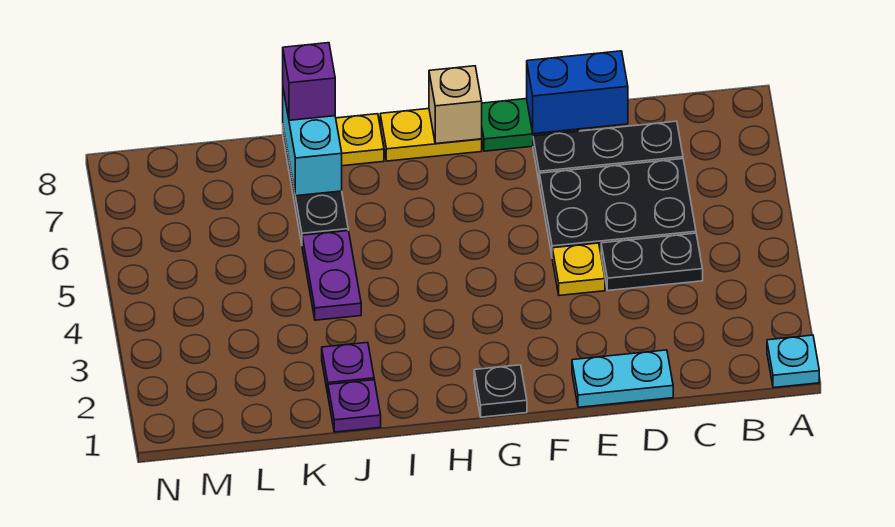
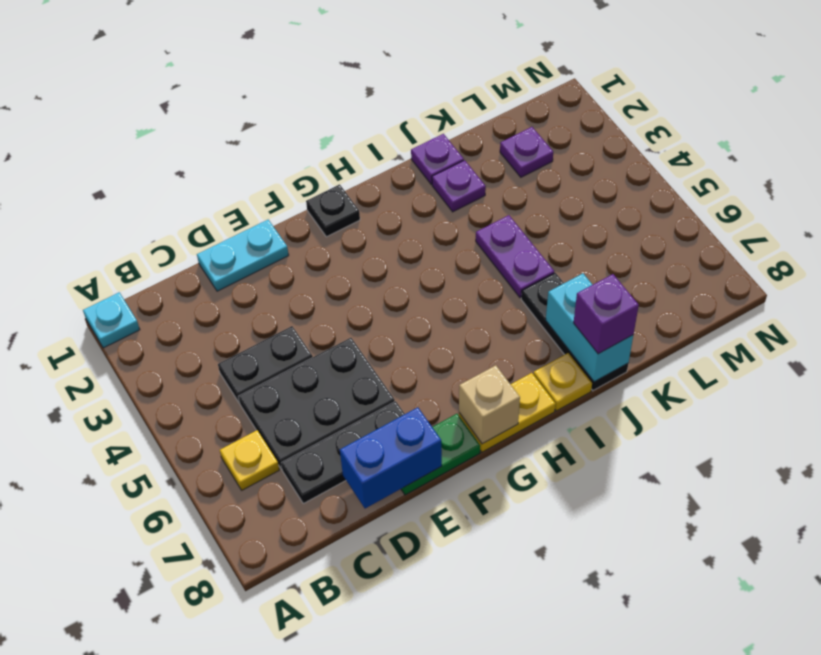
yellow 1x1 plate [552,243,605,295] -> yellow 1x1 plate moved to [220,430,279,490]
none -> purple 1x1 plate [500,127,553,177]

